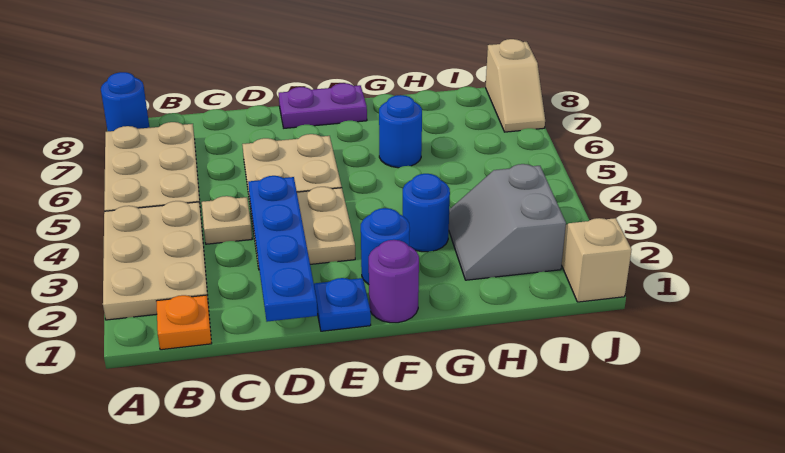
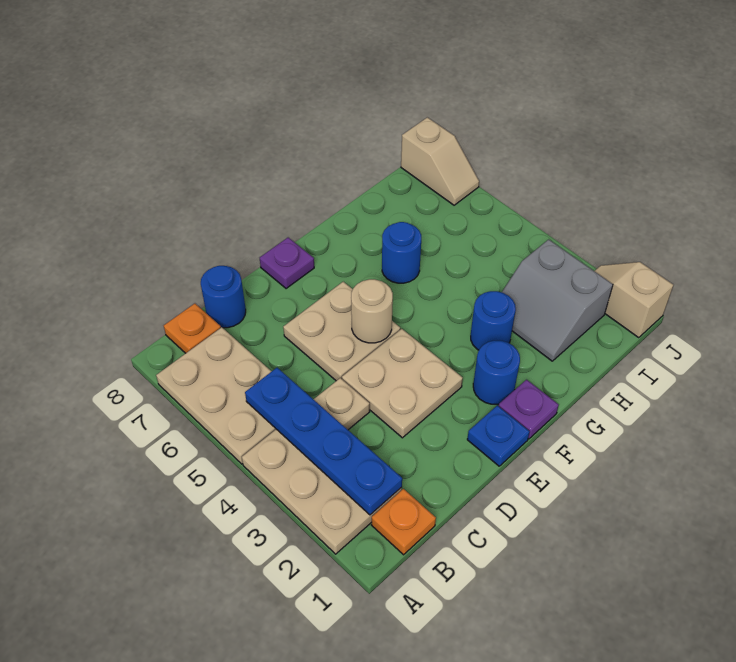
blue 1x1 round brick [101,72,150,131] -> blue 1x1 round brick moved to [201,266,246,328]
none -> orange 1x1 plate [164,304,221,353]
blue 1x4 plate [248,176,317,322] -> blue 1x4 plate moved to [245,368,402,515]
none -> tan 1x1 round brick [351,279,393,343]
purple 1x2 plate [279,83,367,128] -> purple 1x1 plate [260,238,314,289]
purple 1x1 round brick [369,240,419,323] -> purple 1x1 plate [498,380,559,439]

